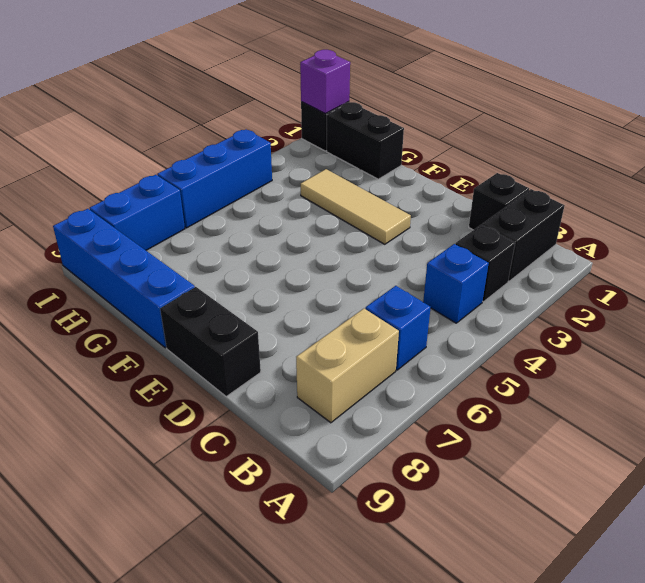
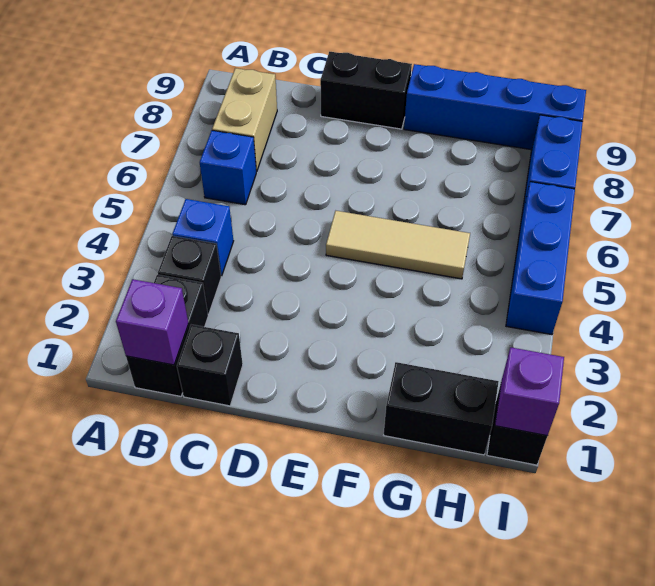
none -> purple 1x1 brick [116,279,189,365]
tan 1x3 tile [301,169,411,244] -> tan 1x3 tile moved to [326,211,470,279]

